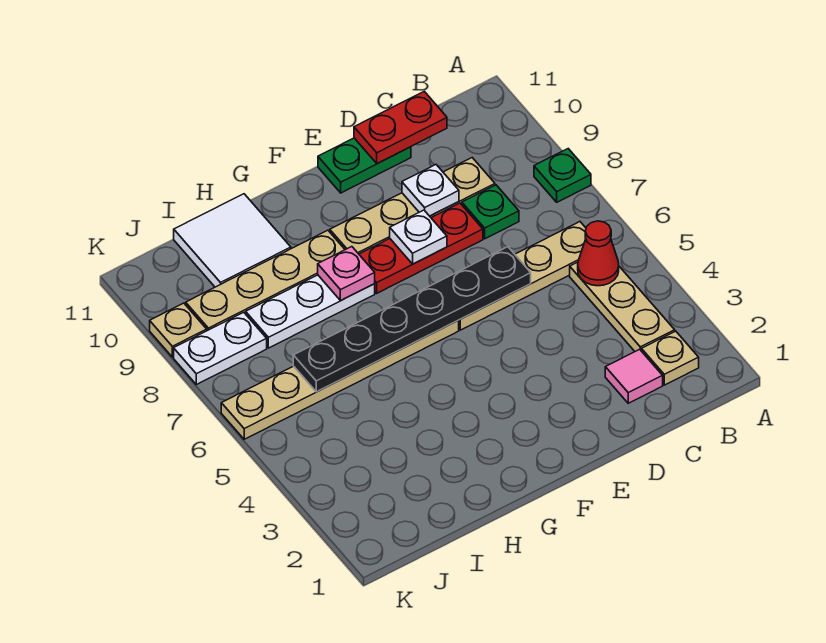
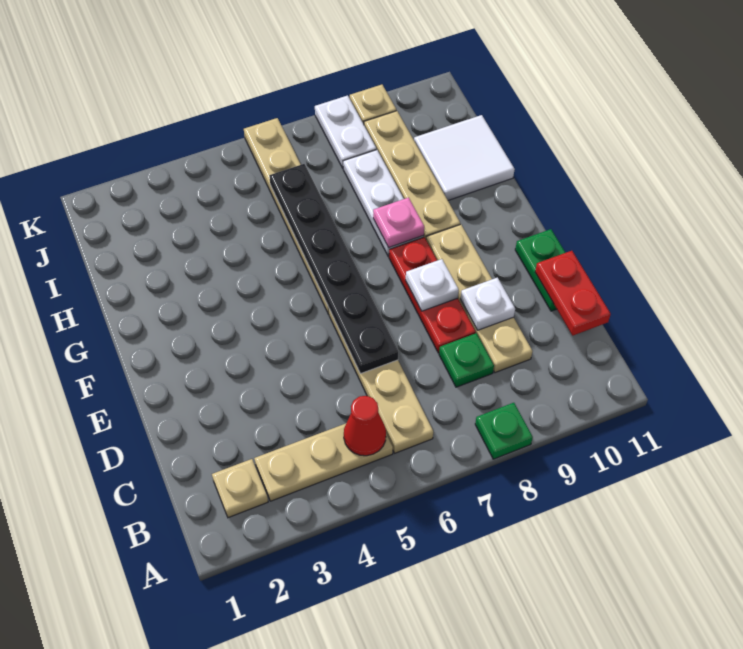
pink 1x1 tile [605,349,663,403] -> none

